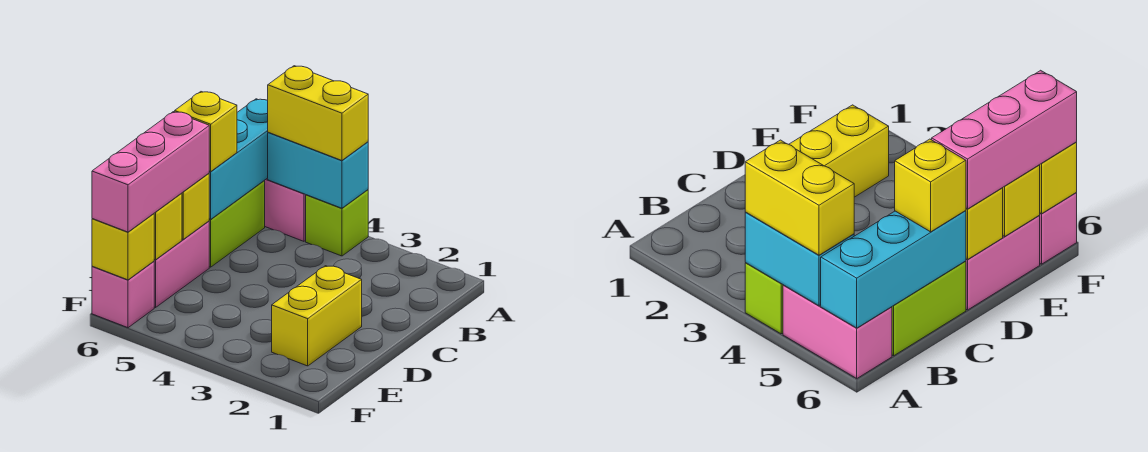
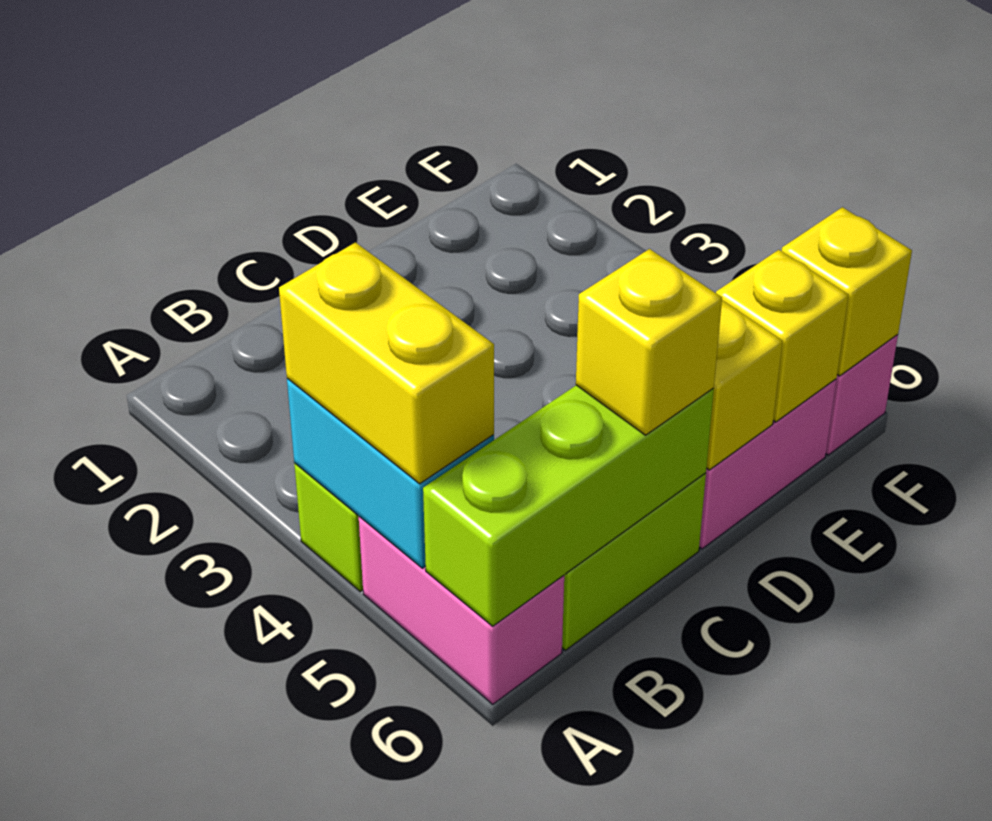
cyan 1x3 brick [209,99,268,219] -> lime 1x3 brick [423,385,714,626]
yellow 1x2 brick [272,266,362,366] -> none
pink 1x3 brick [92,112,209,232] -> none

